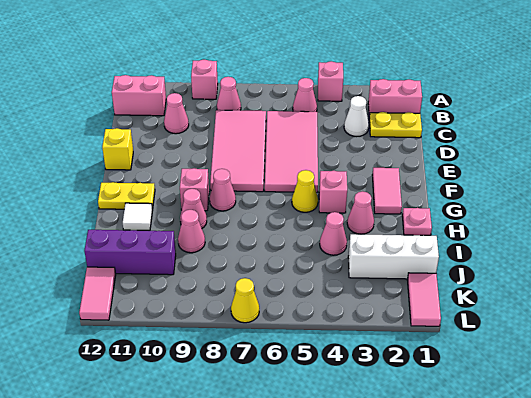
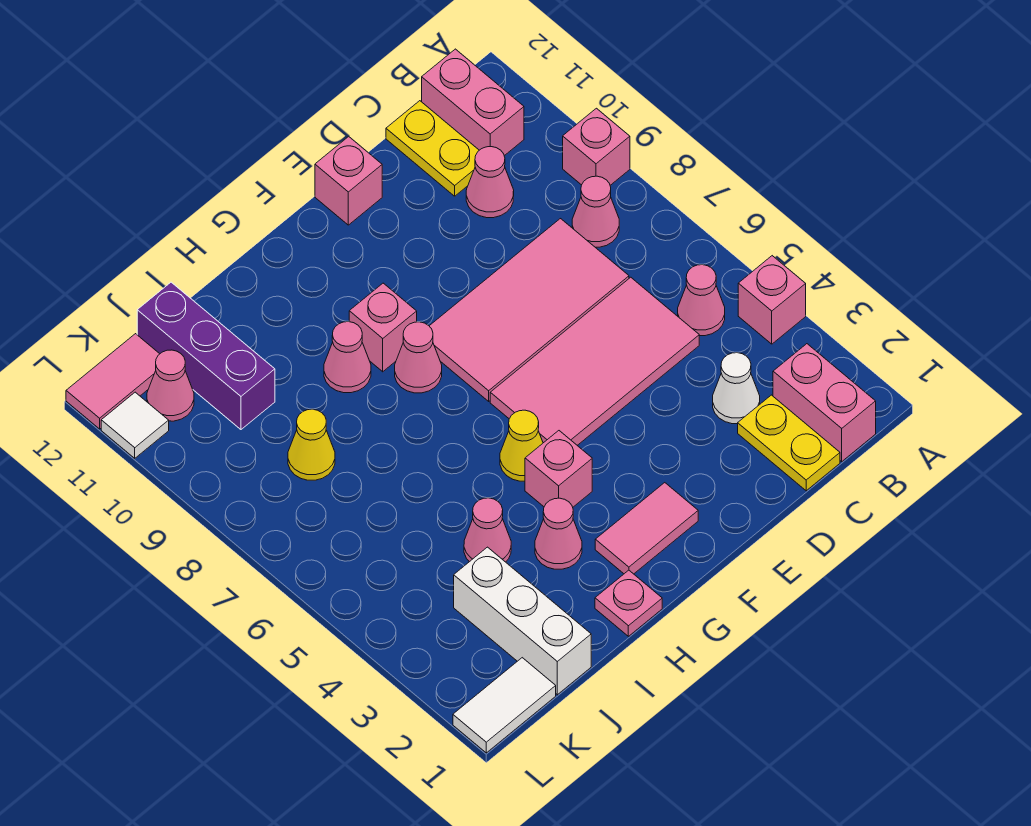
yellow 1x1 brick [102,128,133,170] -> pink 1x1 brick [315,137,382,225]
yellow 1x2 plate [98,182,155,209] -> yellow 1x2 plate moved to [386,101,479,196]
white 1x1 tile [123,203,153,231] -> white 1x1 tile moved to [101,392,169,458]
pink 1x1 cone [178,210,205,253] -> pink 1x1 cone moved to [147,350,194,421]
pink 1x2 tile [407,273,441,326] -> white 1x2 tile [453,658,556,753]
yellow 1x1 cone [231,278,259,323] -> yellow 1x1 cone moved to [288,409,335,480]

